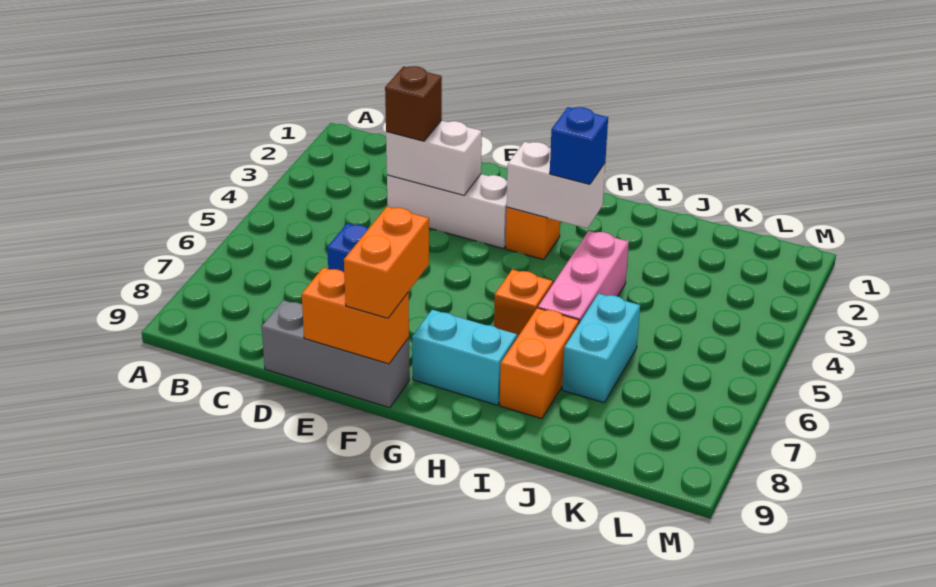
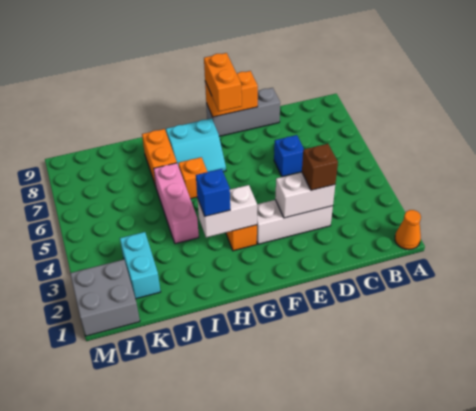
none -> orange 1x1 cone [395,210,421,250]
cyan 1x2 brick [562,294,640,403] -> cyan 1x2 brick moved to [120,232,161,299]
none -> grey 2x2 brick [70,260,140,336]

